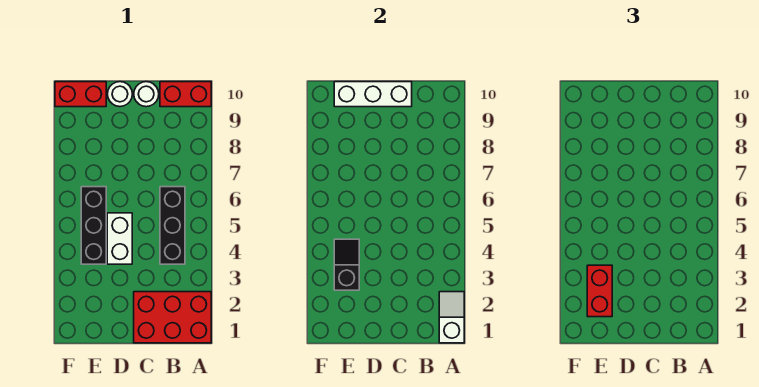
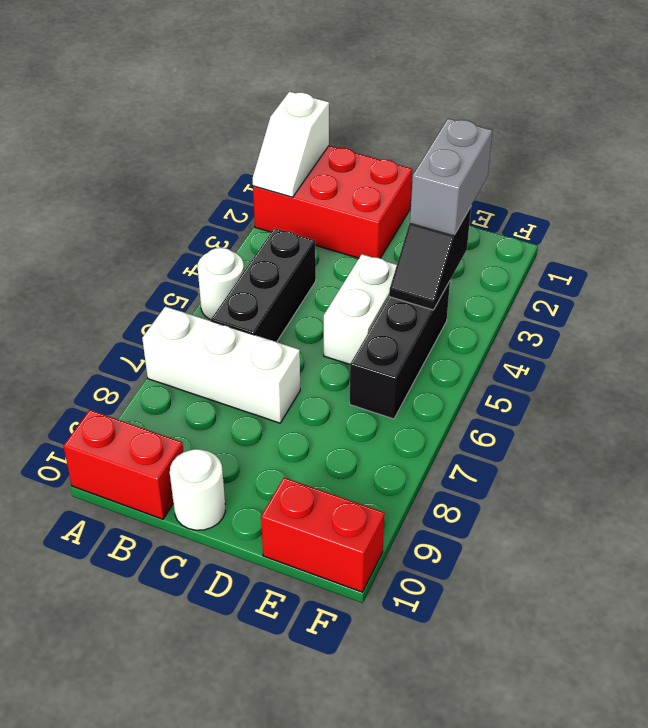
white 1x3 brick [334,82,412,107] -> white 1x3 brick moved to [142,306,300,423]
white 1x1 round brick [108,82,132,107] -> white 1x1 round brick moved to [198,248,244,320]
red 1x2 brick [587,265,612,317] -> grey 1x2 brick [410,118,493,234]

